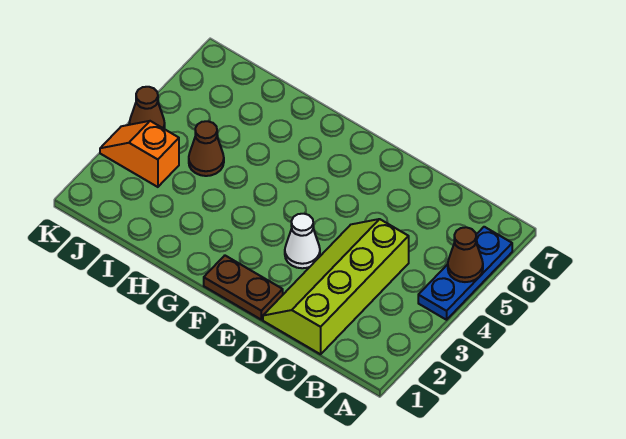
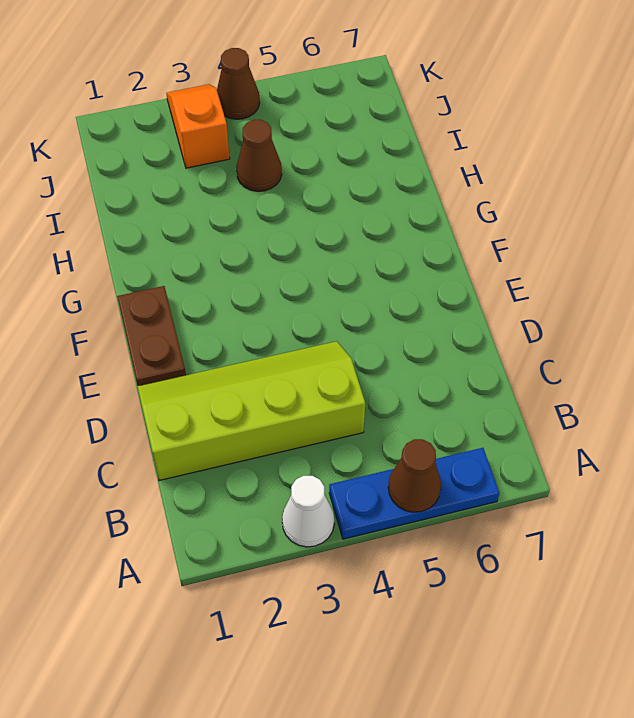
white 1x1 cone [285,214,320,268] -> white 1x1 cone moved to [282,476,334,547]

